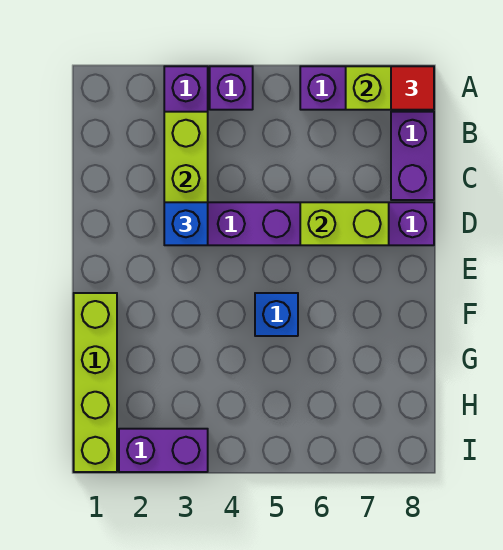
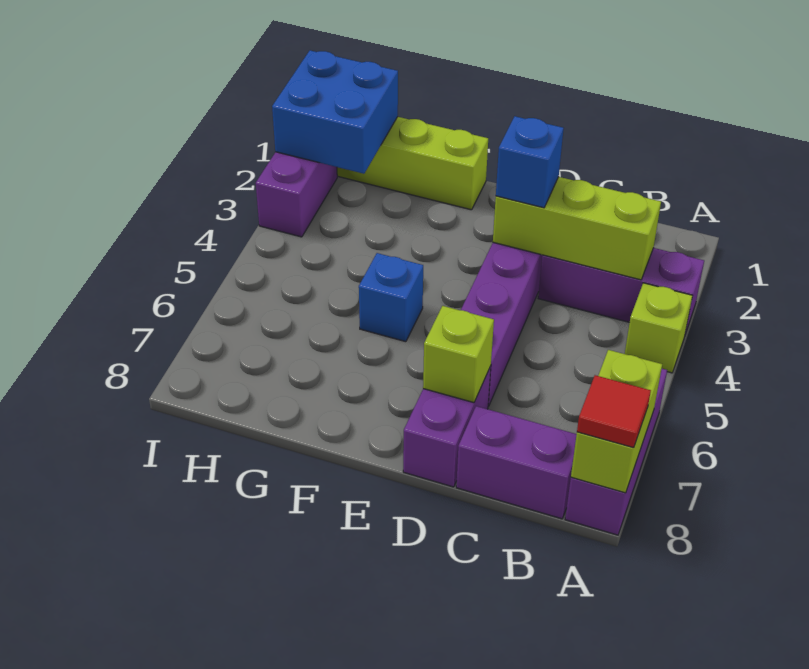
purple 1x1 brick [210,66,253,110] -> lime 1x1 brick [625,283,692,373]
lime 1x2 brick [300,202,389,245] -> lime 1x1 brick [423,306,494,403]
none -> blue 2x2 brick [272,50,398,174]

